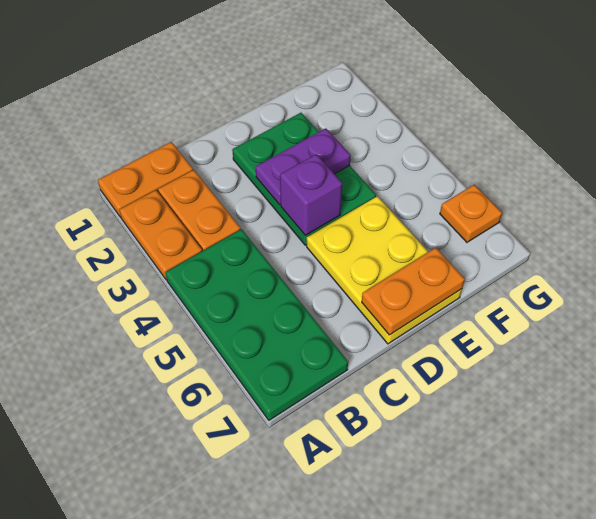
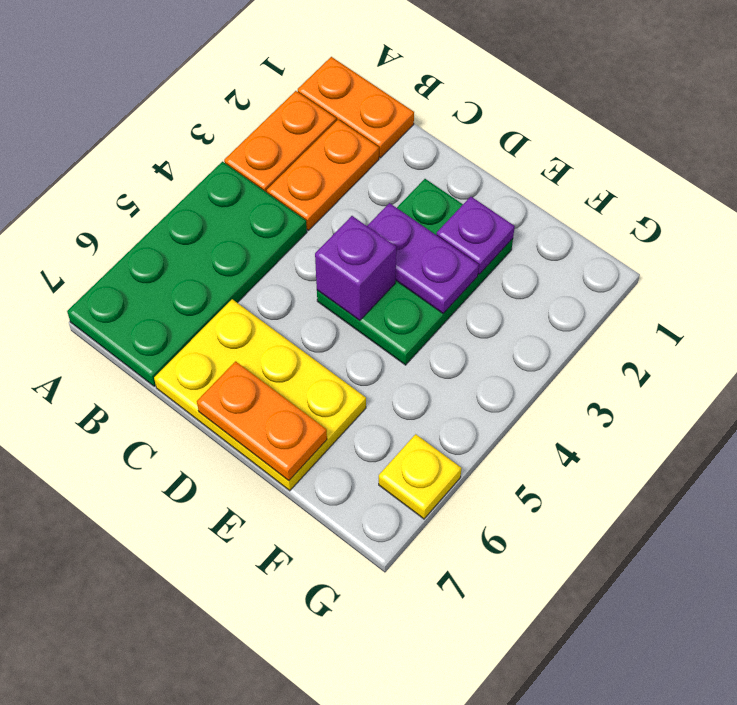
yellow 2x3 plate [307,196,462,344] -> yellow 2x3 plate turned to [154,299,366,491]
none -> purple 1x1 plate [436,197,515,274]
orange 1x1 plate [440,185,502,242] -> yellow 1x1 plate [379,434,461,519]

